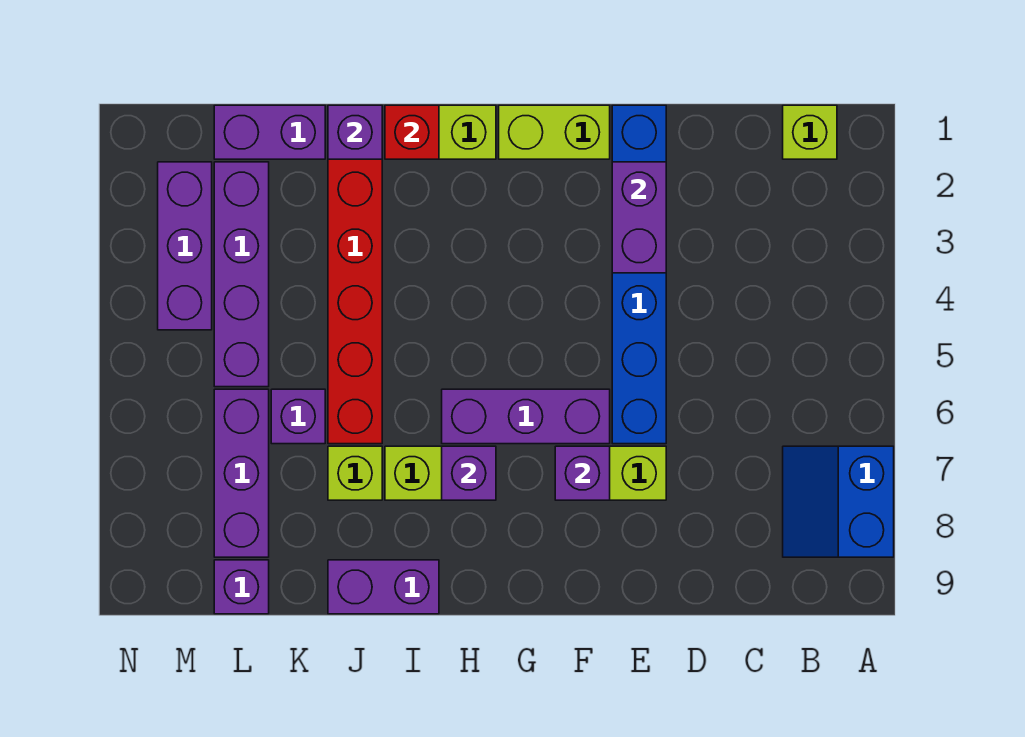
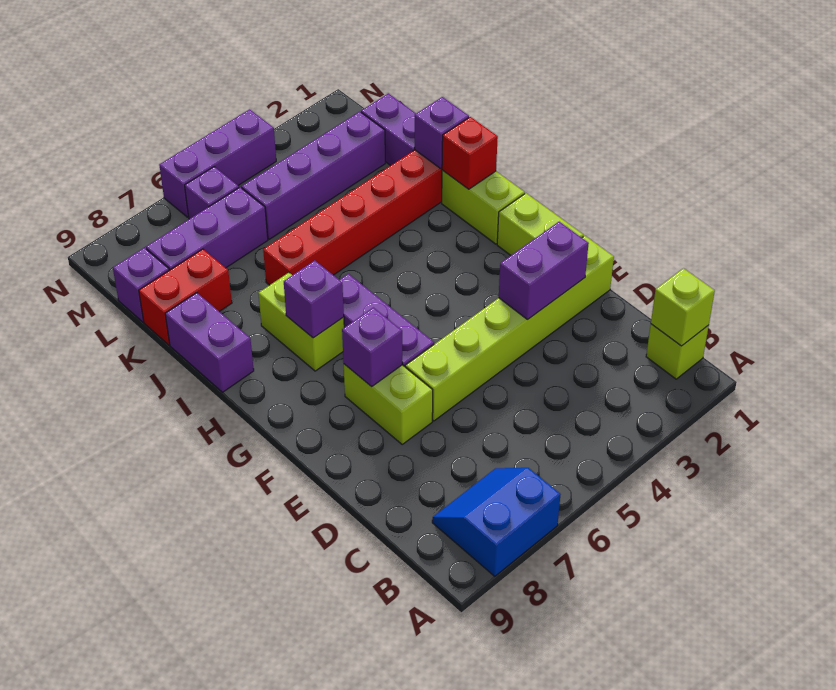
blue 1x6 brick [612,105,666,444] -> lime 1x6 brick [405,236,614,421]
lime 1x1 brick [328,446,382,500] -> lime 1x1 brick moved to [651,268,715,346]
purple 1x1 brick [271,389,325,444] -> purple 1x1 brick moved to [185,167,239,219]
none -> red 1x2 brick [139,249,232,345]
purple 1x3 brick [158,162,212,330] -> purple 1x3 brick moved to [159,109,276,217]

